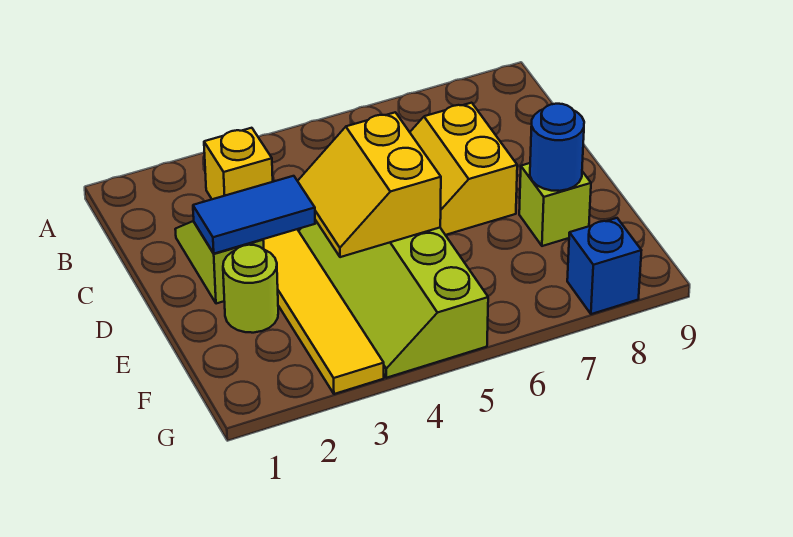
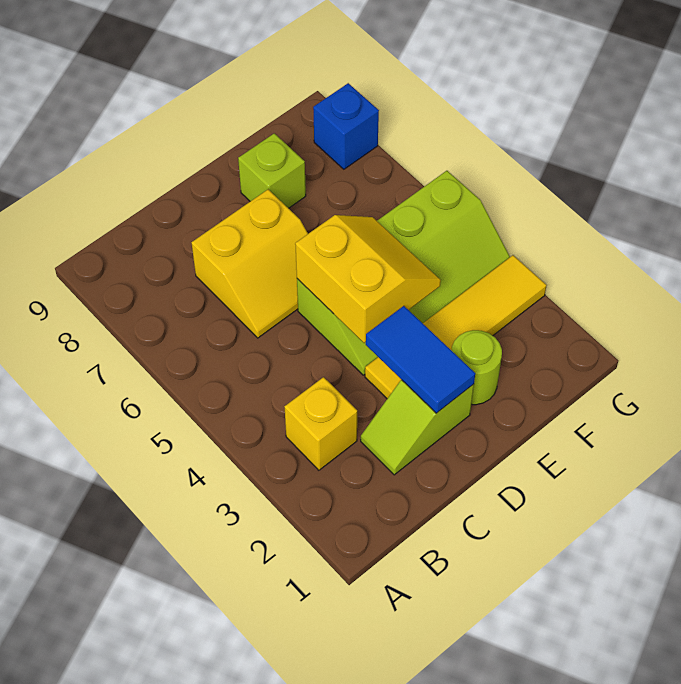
yellow 2x2 slope [298,112,441,257] -> yellow 2x2 slope turned to [295,215,441,343]
blue 1x1 round brick [530,104,584,191] -> none

